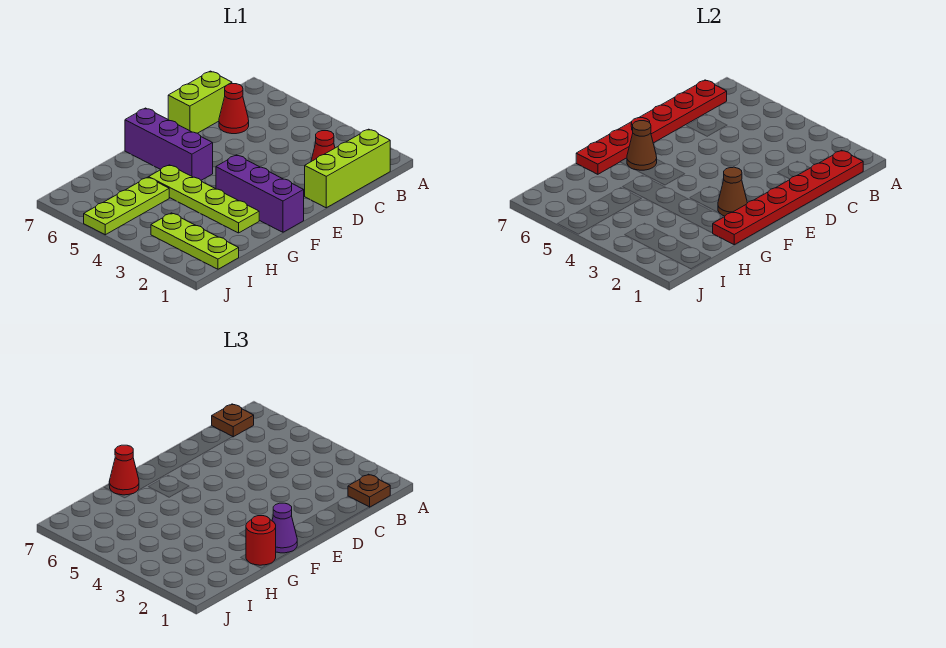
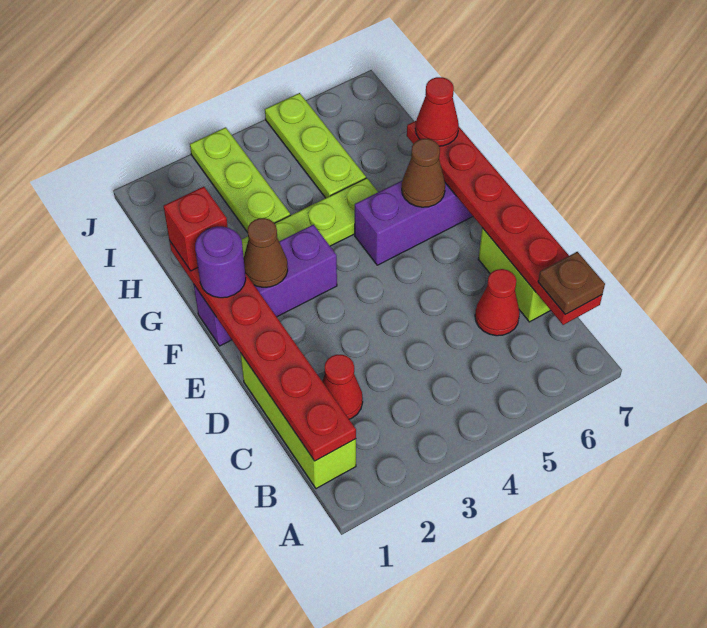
brown 1x1 plate [348,474,390,507] -> none
purple 1x1 cone [272,503,297,553] -> purple 1x1 round brick [195,226,246,298]
red 1x1 round brick [246,516,276,565] -> red 1x1 brick [163,187,228,271]
lime 1x3 plate [151,213,239,269] -> lime 1x3 plate turned to [190,127,290,232]

